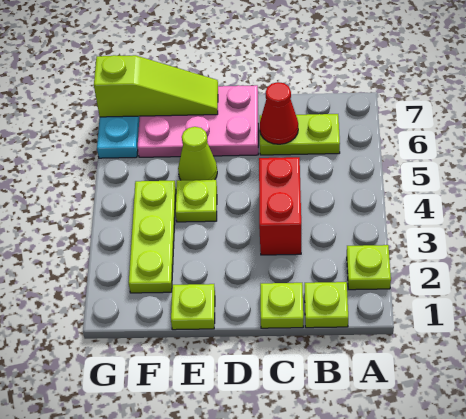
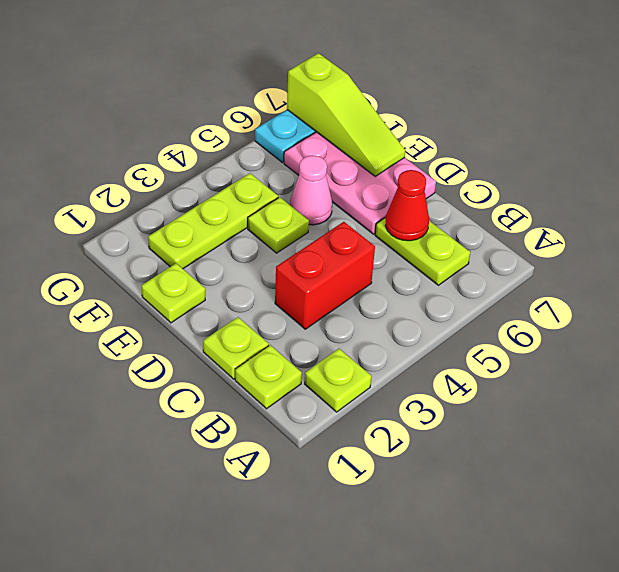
lime 1x1 cone [178,127,217,180] -> pink 1x1 cone [290,155,332,225]

